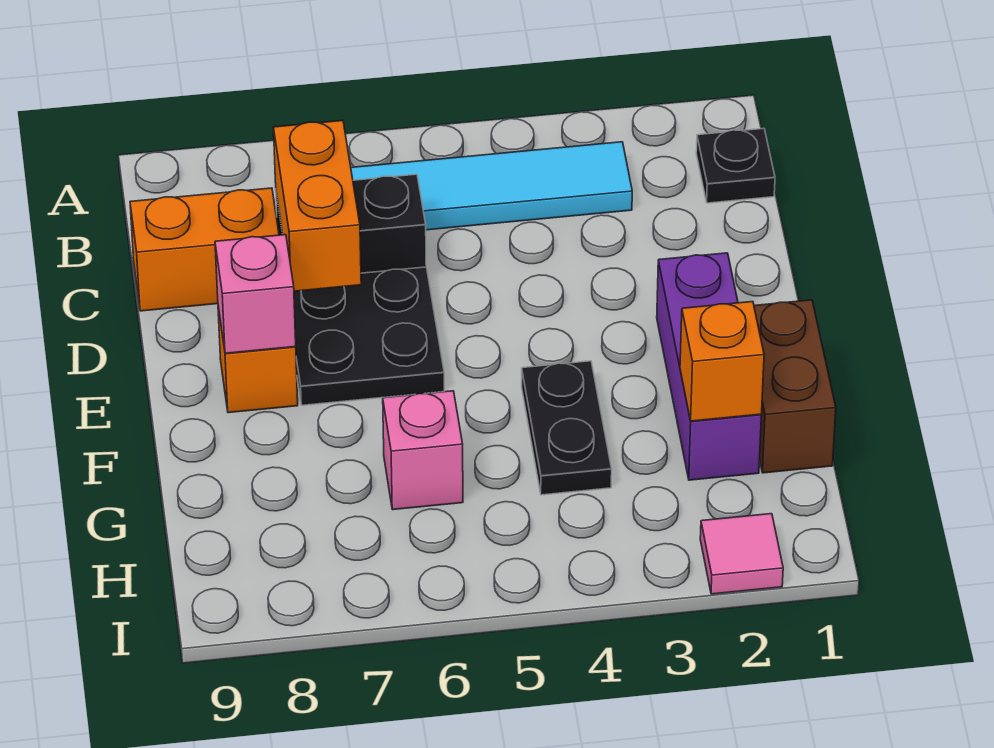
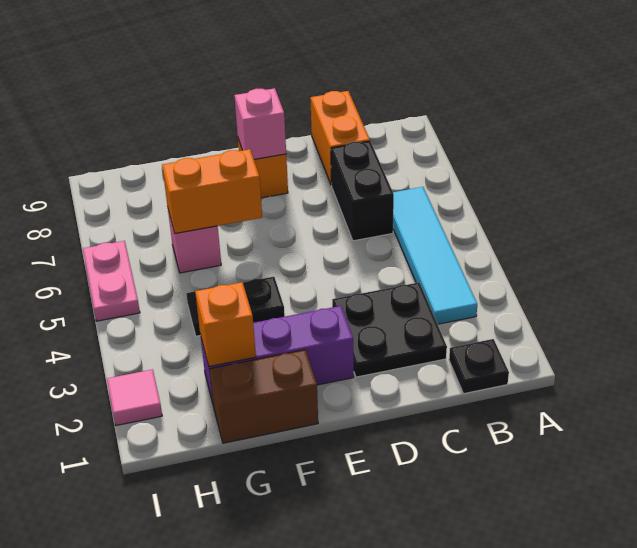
orange 1x2 brick [274,121,361,291] -> orange 1x2 brick moved to [162,149,262,233]
black 2x2 plate [294,267,444,405] -> black 2x2 plate moved to [332,282,447,377]
none -> pink 1x2 plate [83,241,140,321]

